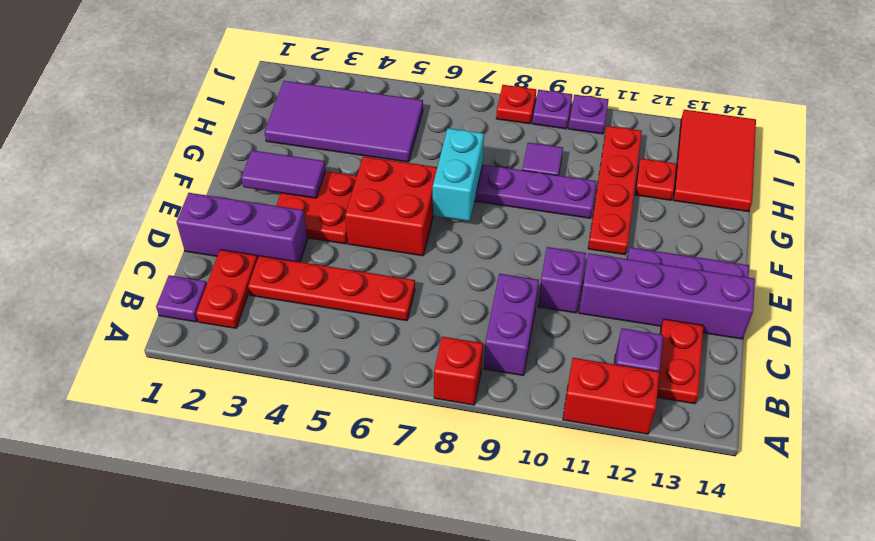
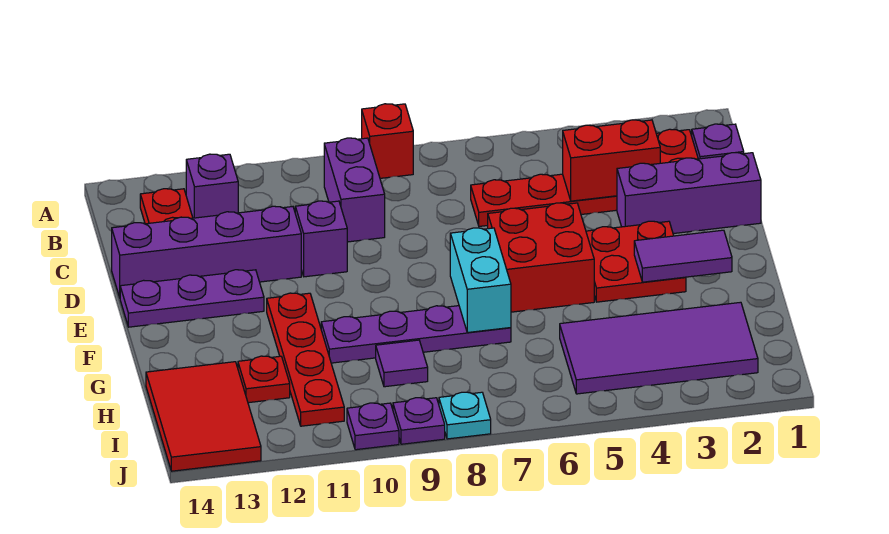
red 1x2 brick [563,358,659,434] -> red 1x2 brick moved to [563,120,660,201]
red 1x1 plate [496,85,536,124] -> cyan 1x1 plate [439,392,491,439]

